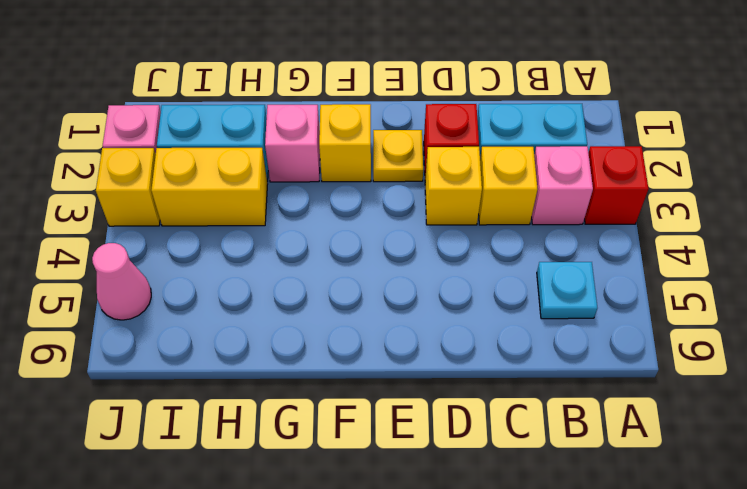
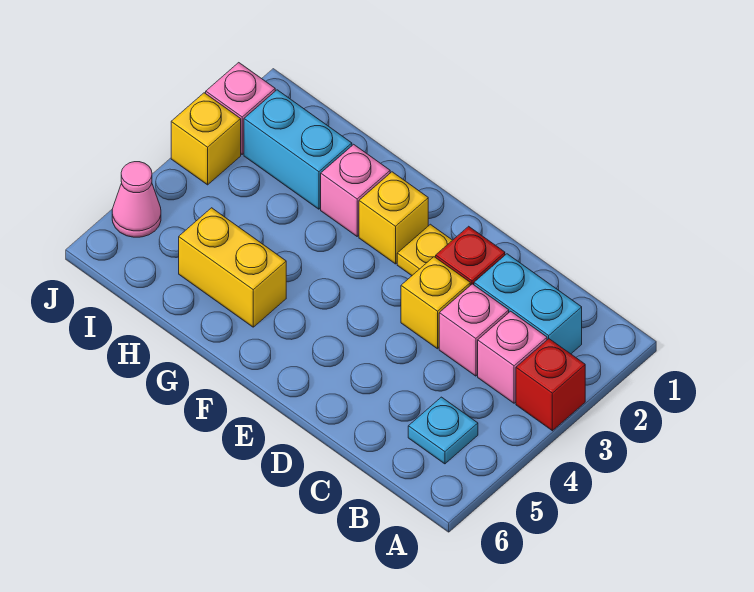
yellow 1x1 brick [479,147,537,225] -> pink 1x1 brick [439,284,509,376]
yellow 1x2 brick [151,148,267,226] -> yellow 1x2 brick moved to [179,208,286,327]

